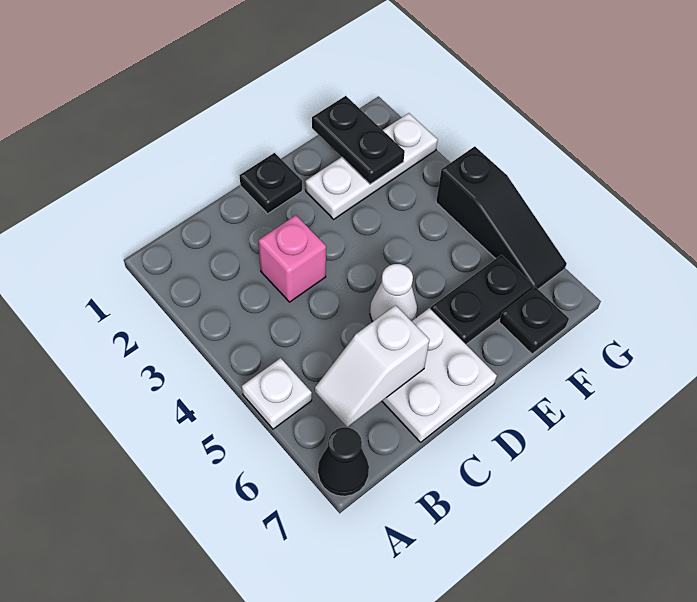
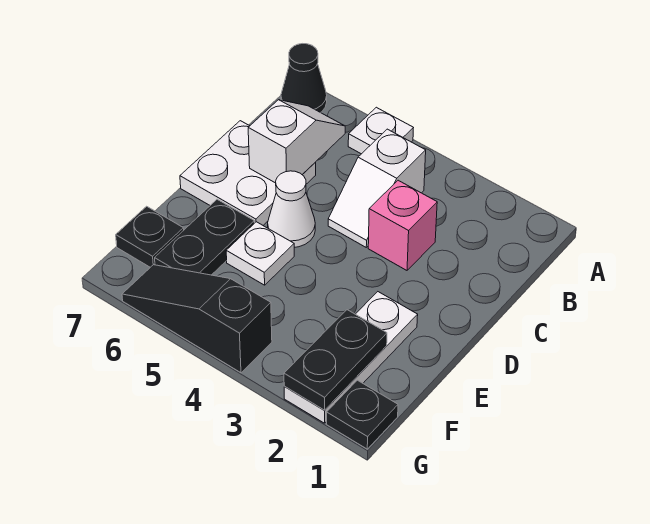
none -> white 1x2 slope [328,129,426,247]
black 1x1 plate [239,153,302,214] -> black 1x1 plate moved to [327,380,398,449]
none -> white 1x1 plate [226,222,294,285]
black 1x2 plate [312,96,405,184] -> black 1x2 plate turned to [284,310,387,410]

